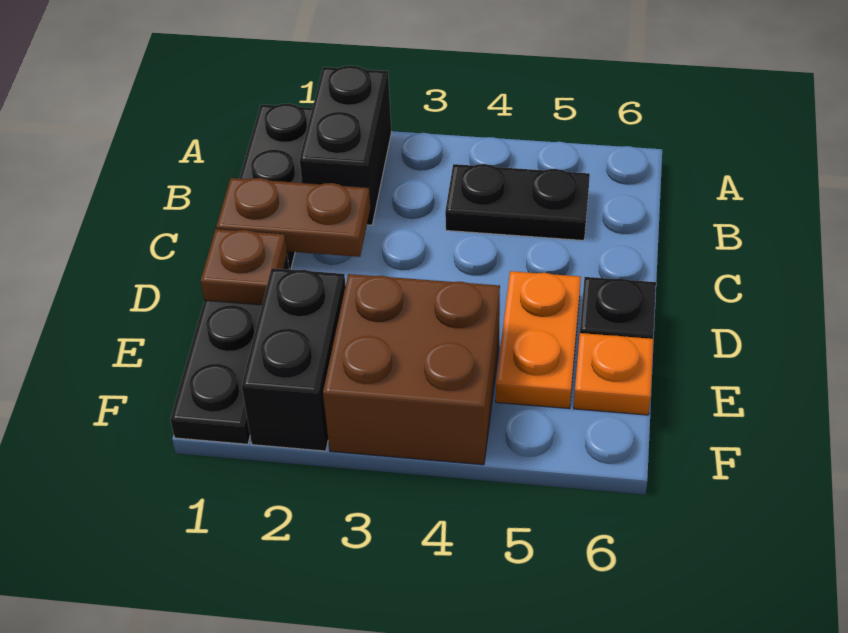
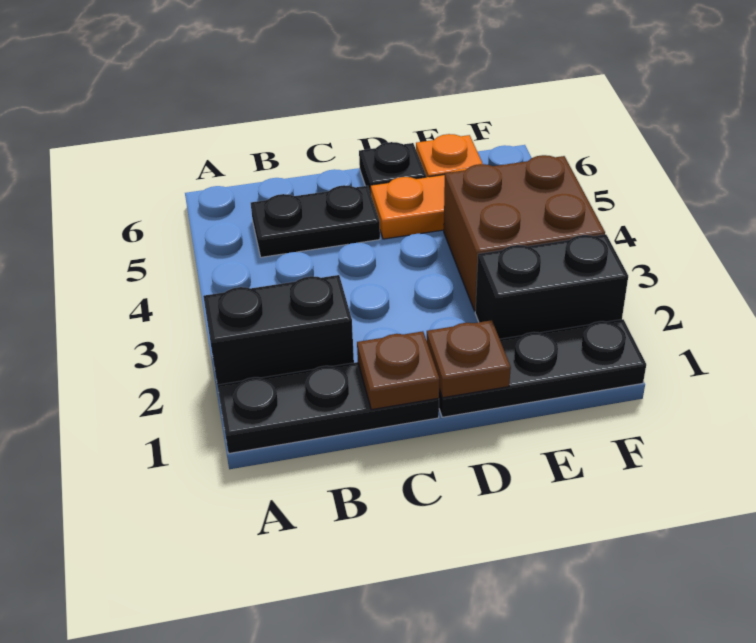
black 1x2 plate [445,164,590,240] -> black 1x2 plate turned to [251,185,380,257]
brown 1x2 plate [216,178,370,257] -> brown 1x1 plate [357,331,439,410]

